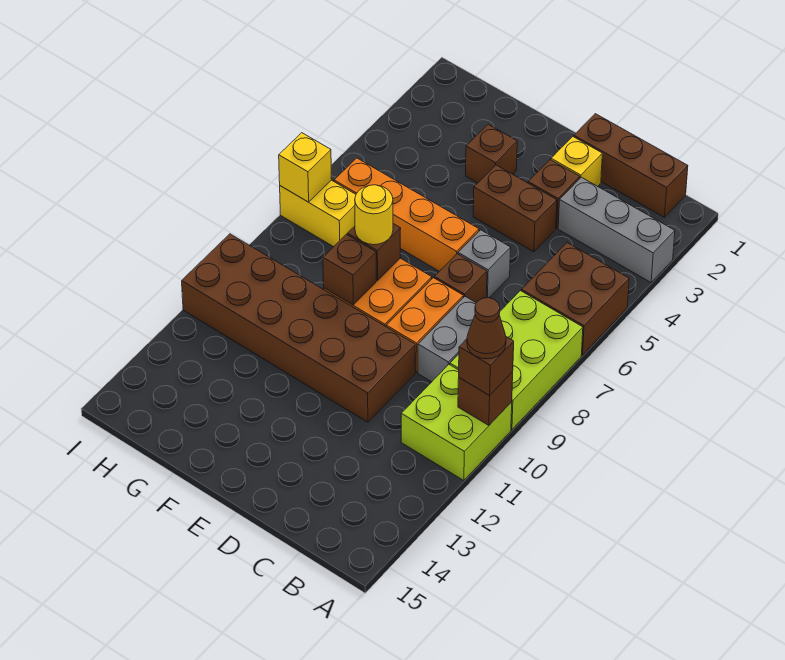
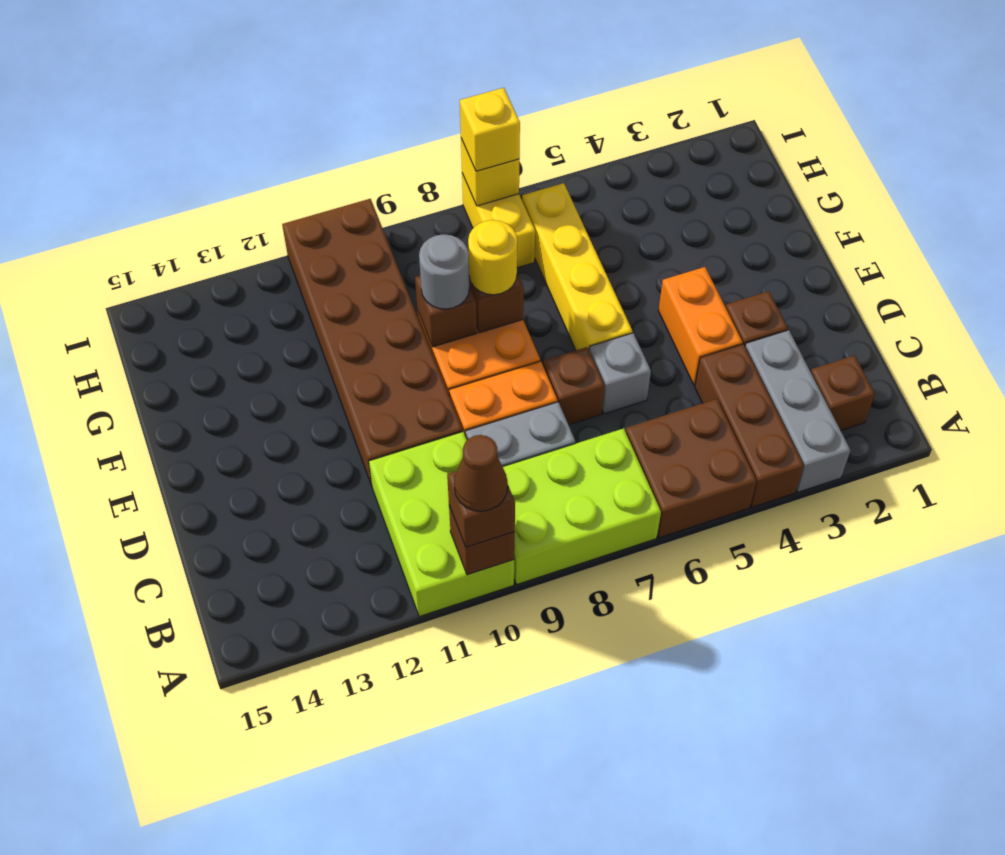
lime 2x2 brick [401,365,512,480] -> lime 2x3 brick [369,432,514,617]
brown 1x3 brick [574,114,688,217] -> brown 1x3 brick moved to [695,344,804,507]
yellow 1x1 brick [551,137,602,186] -> yellow 1x1 brick moved to [460,88,520,171]
brown 1x2 brick [473,165,557,252] -> orange 1x2 brick [658,267,743,385]
orange 1x4 brick [334,158,479,271] -> yellow 1x4 brick [522,183,632,350]
brown 1x1 brick [466,124,517,183] -> brown 1x1 brick moved to [811,355,875,430]
none -> grey 1x1 round brick [419,234,469,309]

